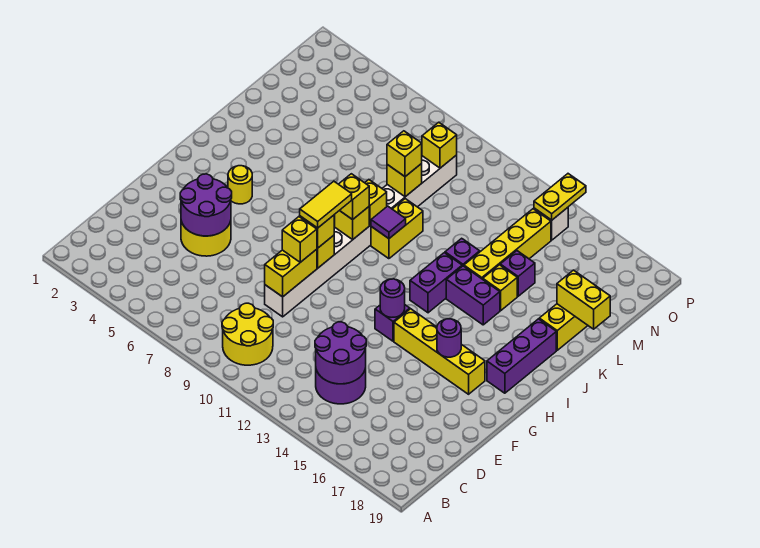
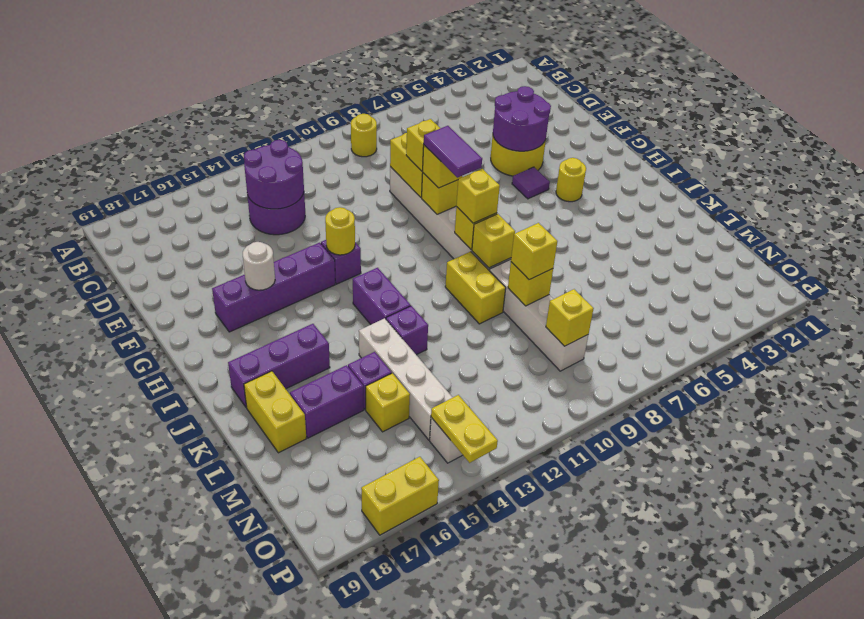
yellow 2x2 round brick [222,303,273,365] -> yellow 1x1 round brick [351,114,377,157]
yellow 1x2 tile [300,181,352,228] -> purple 1x2 tile [424,126,482,178]
purple 1x1 round brick [380,279,405,317] -> yellow 1x1 round brick [325,207,355,255]
yellow 1x4 brick [394,309,485,394] -> purple 1x4 brick [212,243,335,332]
purple 1x1 round brick [437,319,461,357] -> white 1x1 round brick [243,242,275,290]
purple 1x3 brick [487,319,556,393] -> purple 1x3 brick turned to [228,324,330,408]
purple 1x1 tile [371,206,406,239] -> purple 1x1 tile moved to [512,167,550,199]
purple 1x2 brick [446,266,500,325] -> purple 1x2 brick moved to [290,365,364,438]
yellow 1x4 brick [464,209,551,279] -> white 1x4 brick [359,318,453,440]
yellow 1x1 brick [483,265,517,310] -> yellow 1x1 brick moved to [366,373,410,432]
yellow 1x2 brick [557,270,610,329] -> yellow 1x2 brick moved to [361,457,439,535]

